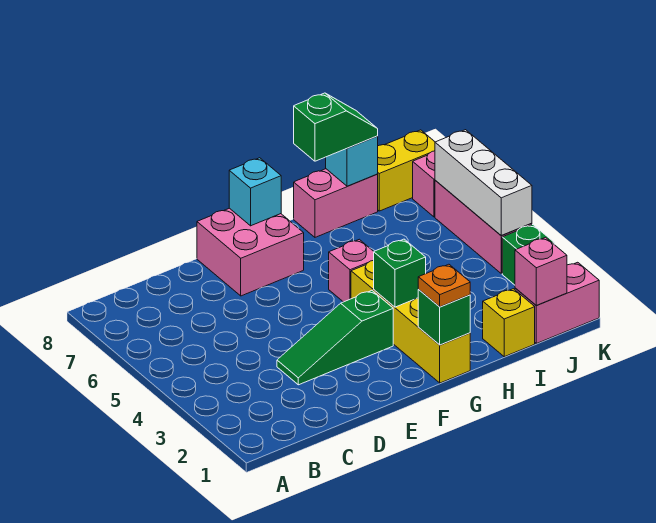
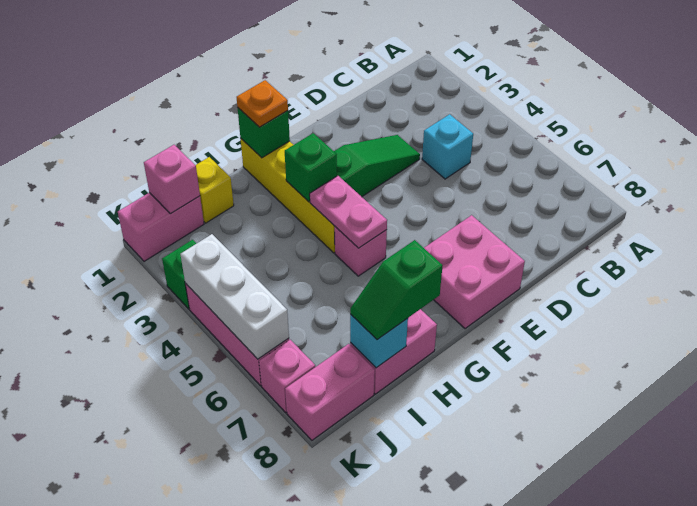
cyan 1x1 brick [229,158,281,226] -> cyan 1x1 brick moved to [422,114,473,179]
none -> pink 1x2 plate [310,176,387,248]
yellow 1x2 brick [378,130,435,211] -> pink 1x2 brick [285,344,375,440]

